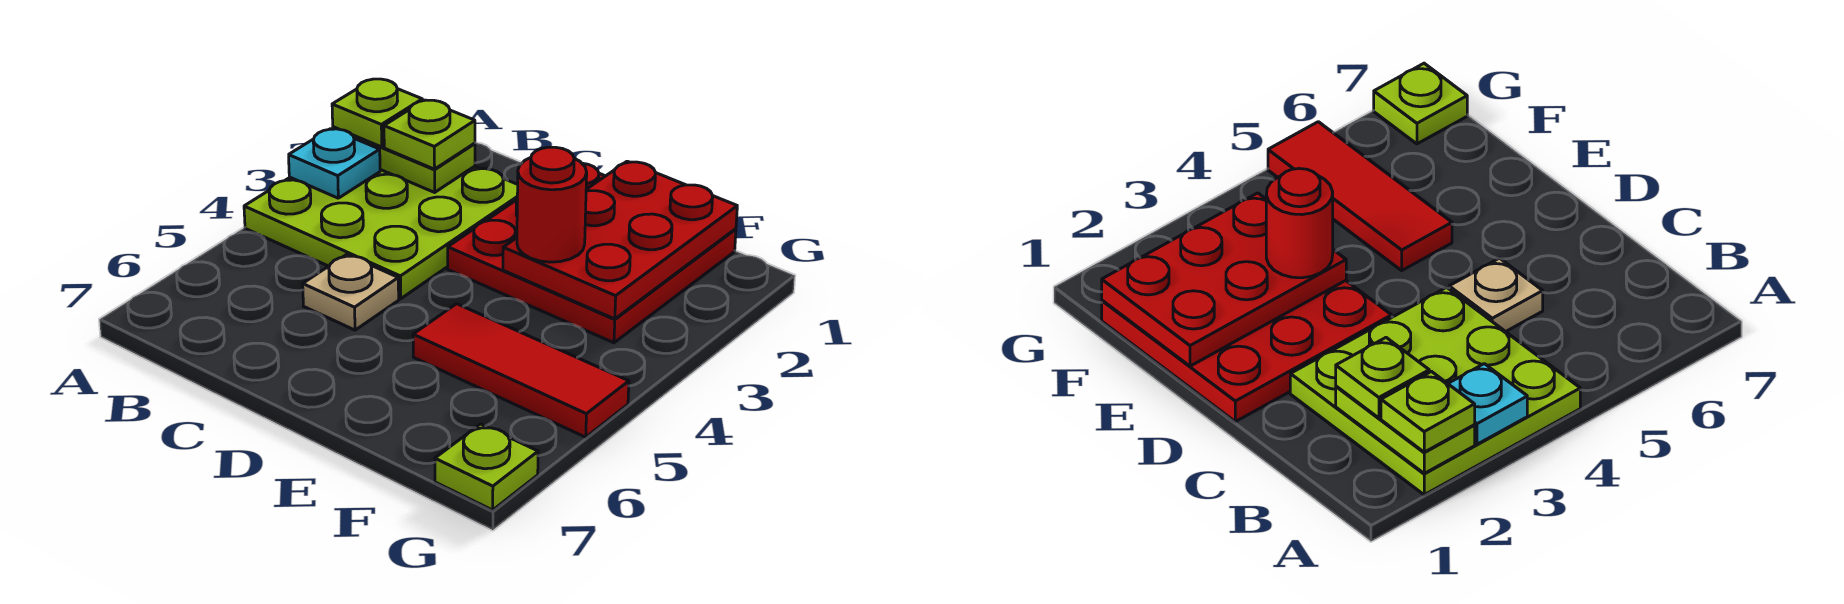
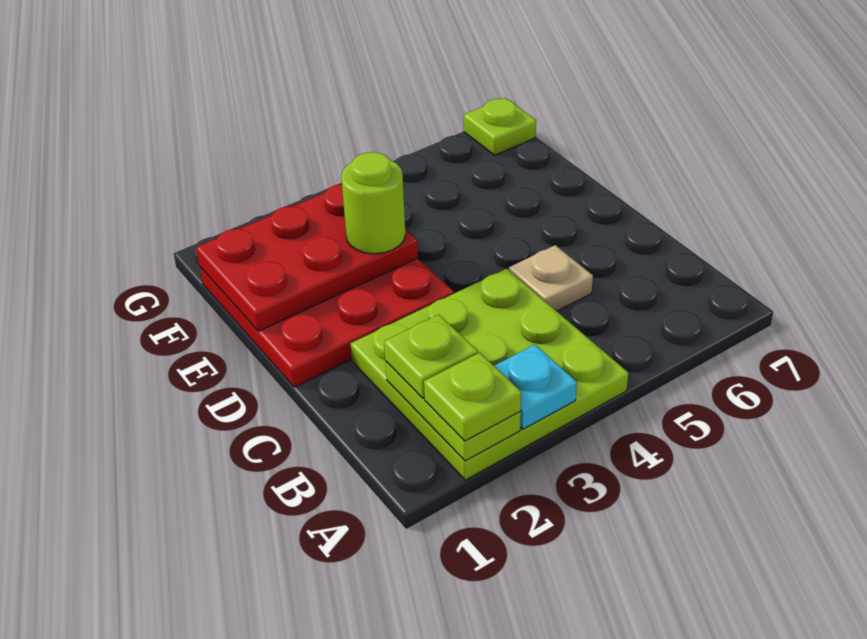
red 1x1 round brick [517,147,587,262] -> lime 1x1 round brick [341,152,406,254]
red 1x3 tile [413,304,629,437] -> none

